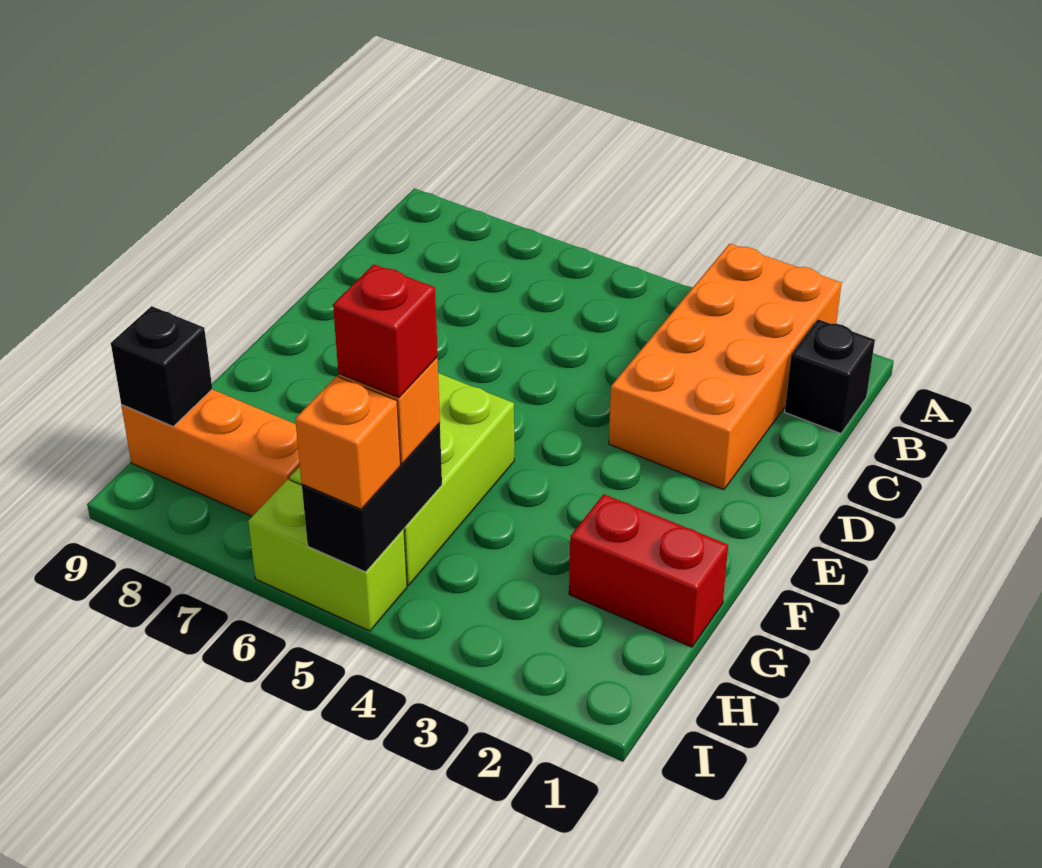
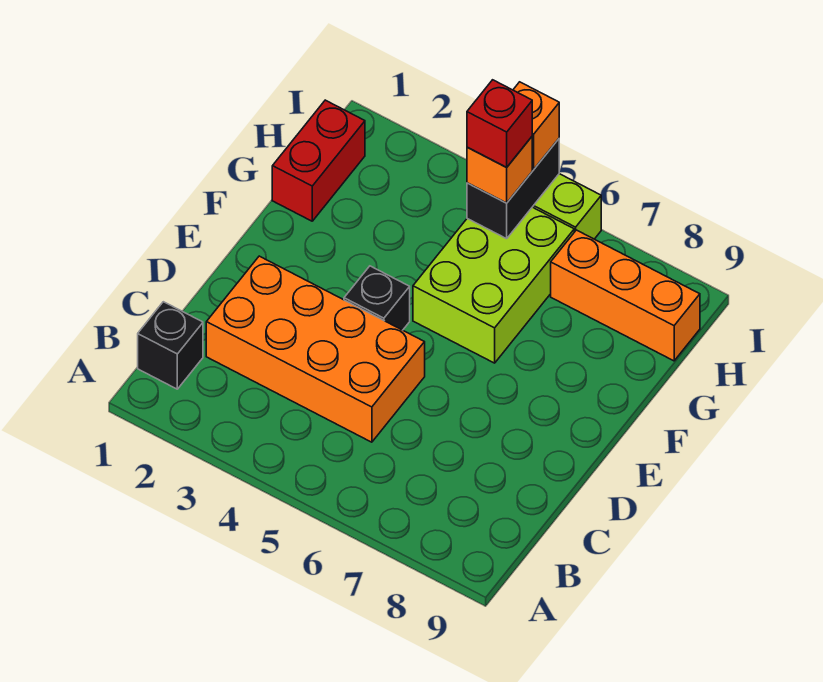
orange 2x4 brick [609,244,842,490] -> orange 2x4 brick turned to [206,256,425,442]
red 1x2 brick [569,494,728,647] -> red 1x2 brick turned to [272,100,365,221]
black 1x1 brick [111,306,212,426] -> black 1x1 brick moved to [344,266,410,330]

